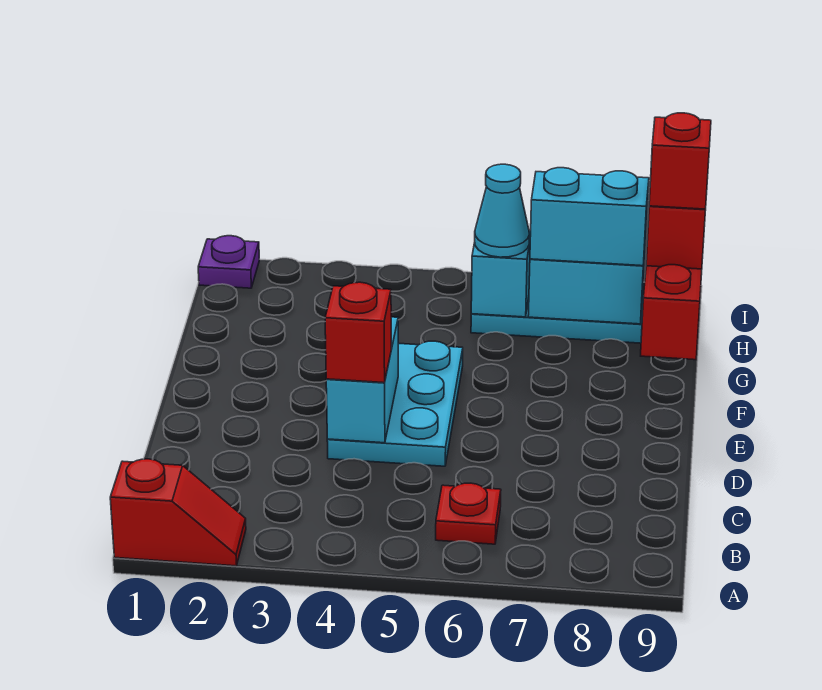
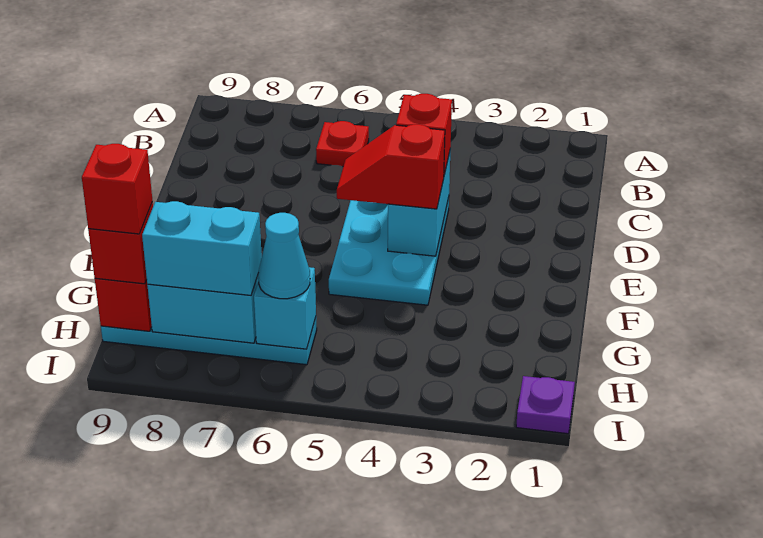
red 1x2 slope [110,459,246,566] -> red 1x2 slope moved to [337,124,445,209]

